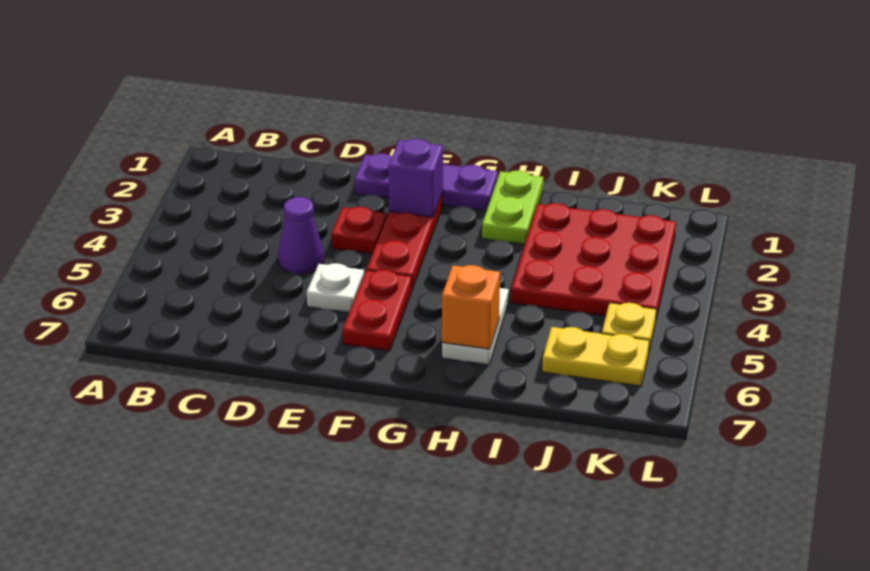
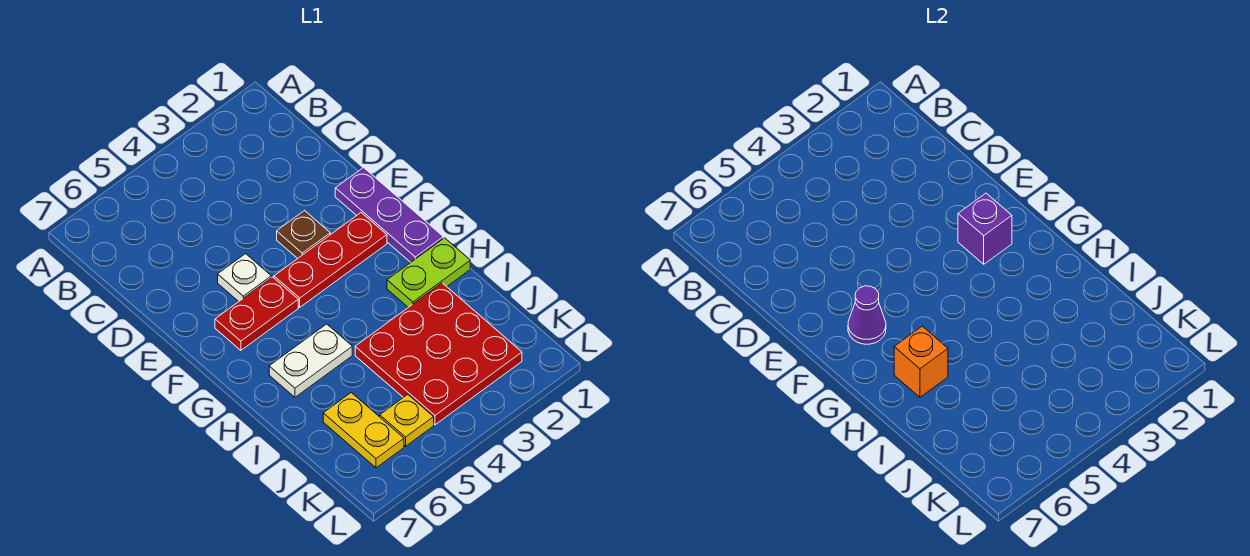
purple 1x1 cone [278,197,324,274] -> purple 1x1 cone moved to [848,286,886,344]
red 1x1 plate [331,207,387,254] -> brown 1x1 plate [277,211,330,259]

